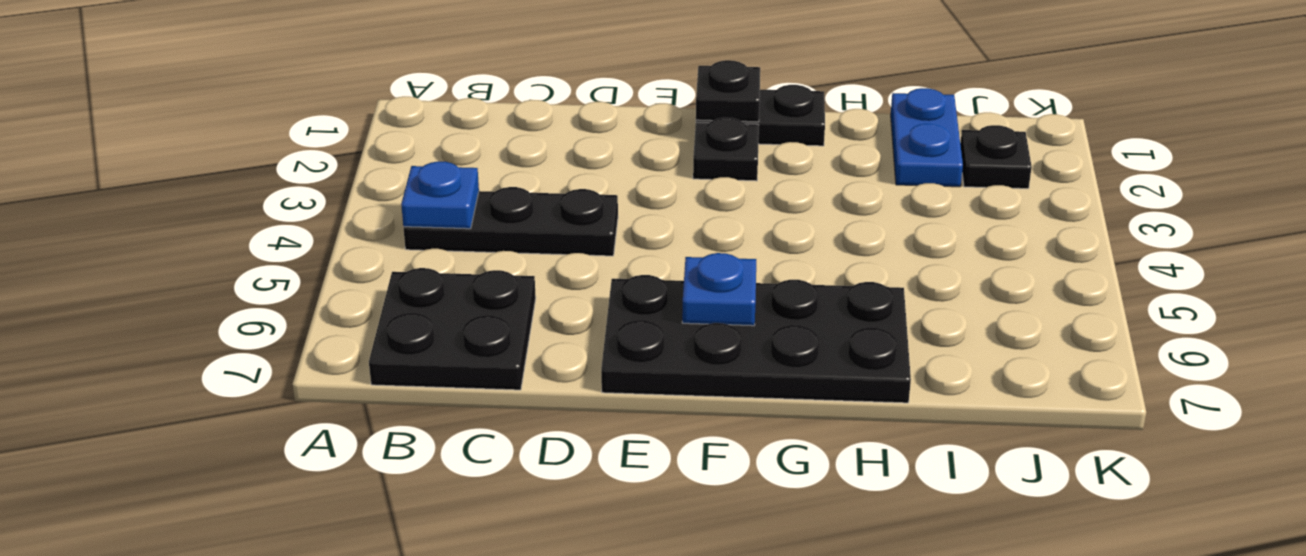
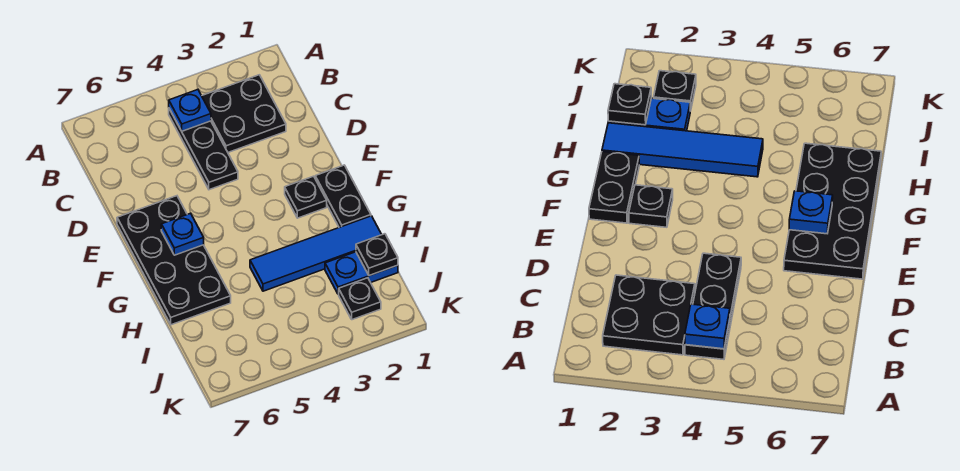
black 2x2 plate [369,268,536,390] -> black 2x2 plate moved to [202,75,286,152]
black 1x1 plate [696,60,760,122] -> black 1x1 plate moved to [356,234,398,276]
none -> blue 1x4 tile [250,216,382,291]

